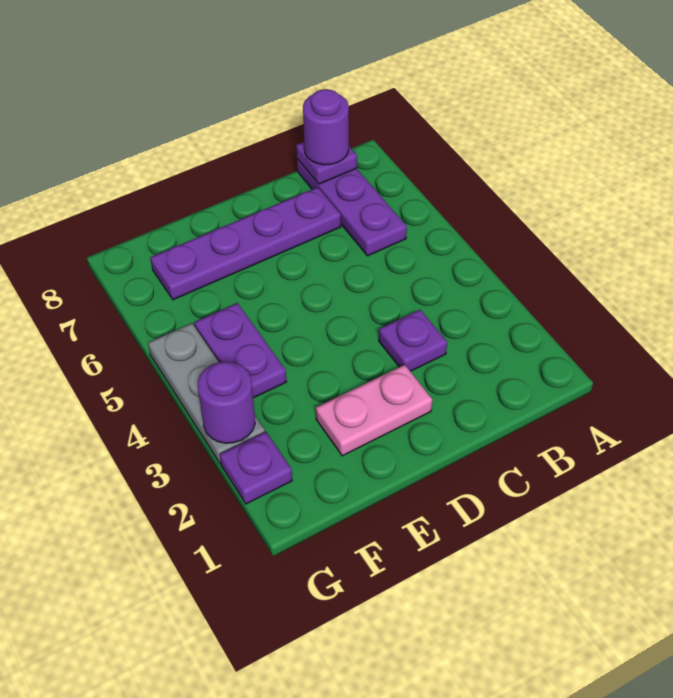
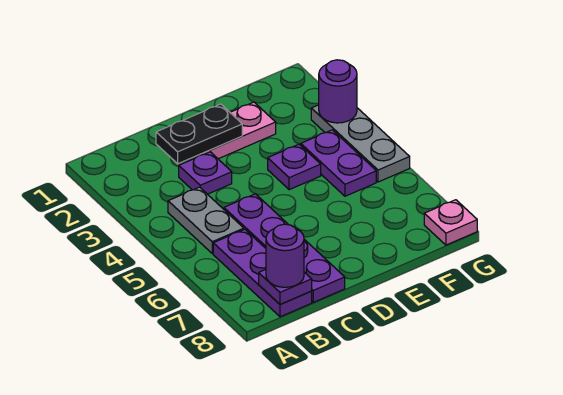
none -> grey 1x2 plate [168,187,244,254]
none -> black 1x2 plate [156,104,242,164]
purple 1x4 plate [150,187,341,300] -> purple 1x4 plate turned to [224,194,345,302]
purple 1x1 plate [220,432,292,504] -> purple 1x1 plate moved to [268,144,321,190]
none -> pink 1x1 plate [424,200,477,245]

